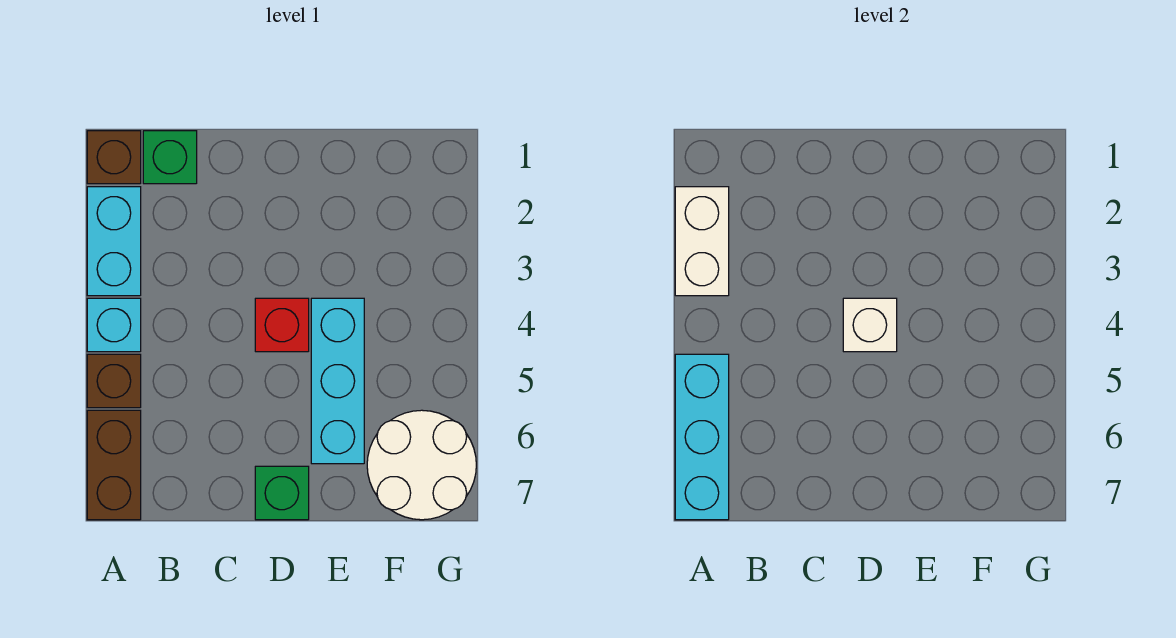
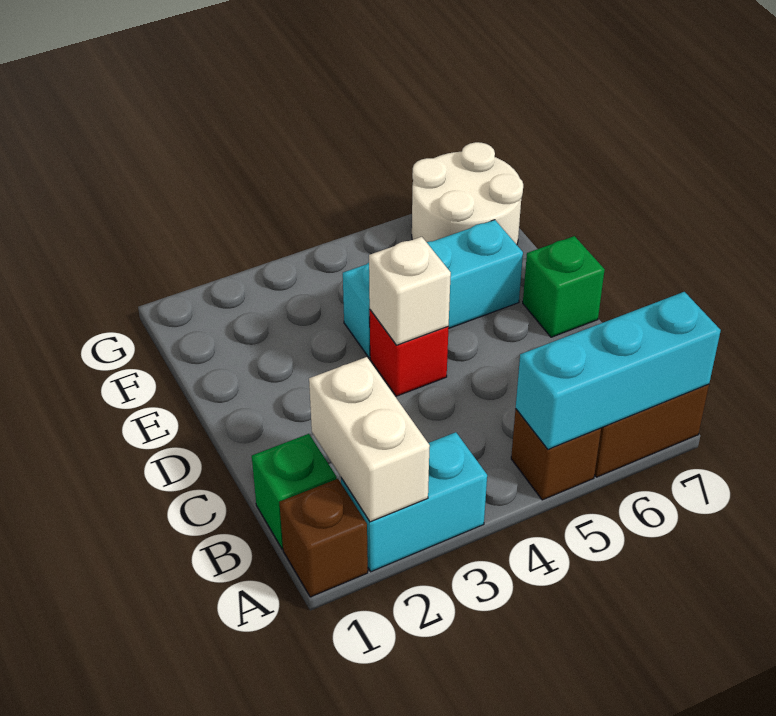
white 1x2 brick [675,187,729,296] -> white 1x2 brick turned to [309,357,430,522]
cyan 1x1 brick [87,298,141,352] -> none

